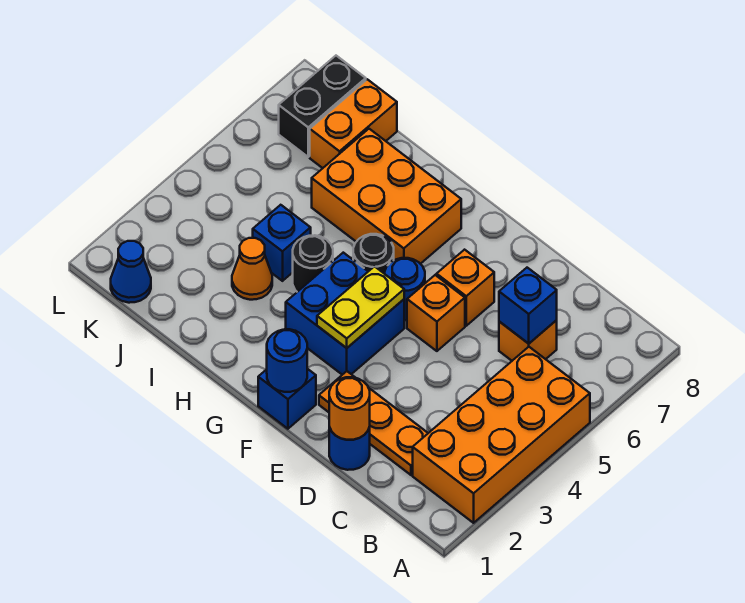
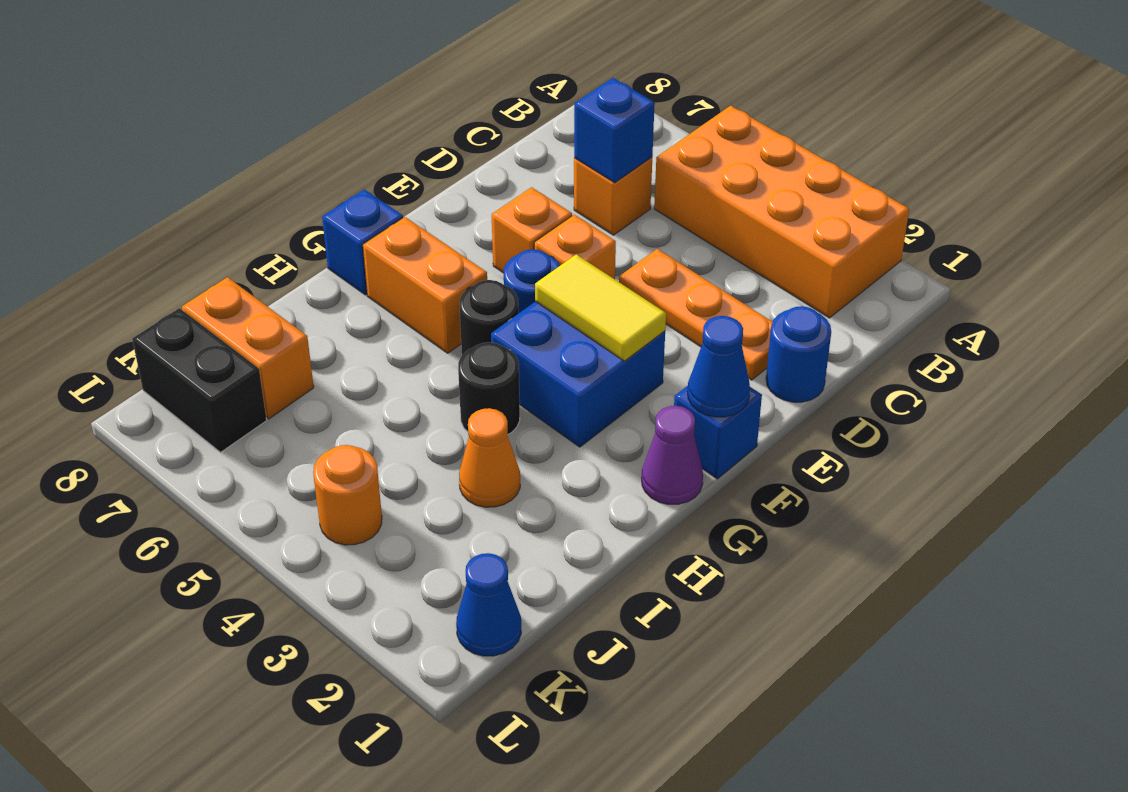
orange 1x3 plate [319,371,428,475] -> orange 1x3 plate turned to [619,249,773,380]
orange 1x1 round brick [329,377,370,440] -> orange 1x1 round brick moved to [313,445,382,545]
blue 1x1 round brick [267,329,307,392] -> blue 1x1 cone [688,316,750,417]
yellow 1x2 plate [317,267,404,348] -> yellow 1x2 tile [535,254,666,361]
none -> purple 1x1 cone [642,406,703,504]
orange 2x3 brick [312,129,461,264] -> orange 1x2 brick [363,217,487,353]
blue 1x1 brick [253,205,311,281] -> blue 1x1 brick moved to [322,189,403,295]

